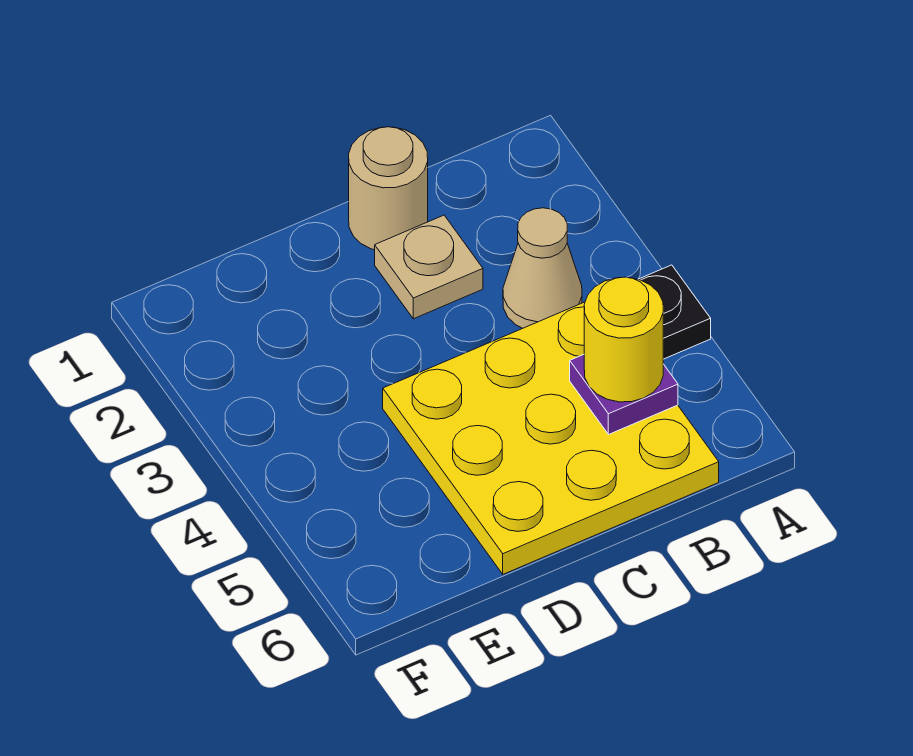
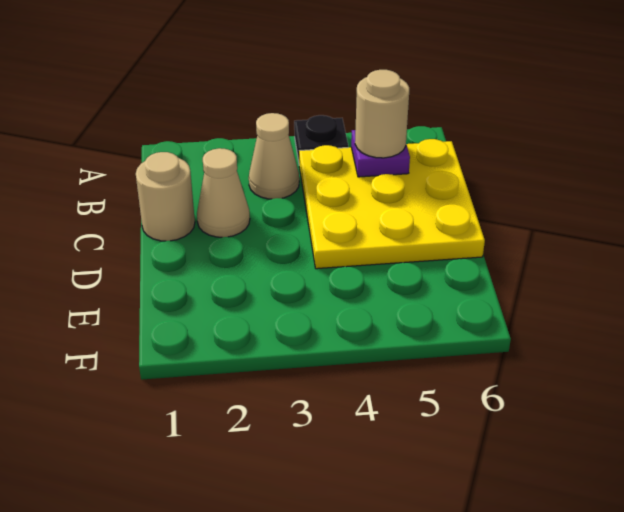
yellow 1x1 round brick [584,277,663,402] -> tan 1x1 round brick [355,70,409,158]
tan 1x1 plate [375,215,483,319] -> tan 1x1 cone [197,148,250,237]

